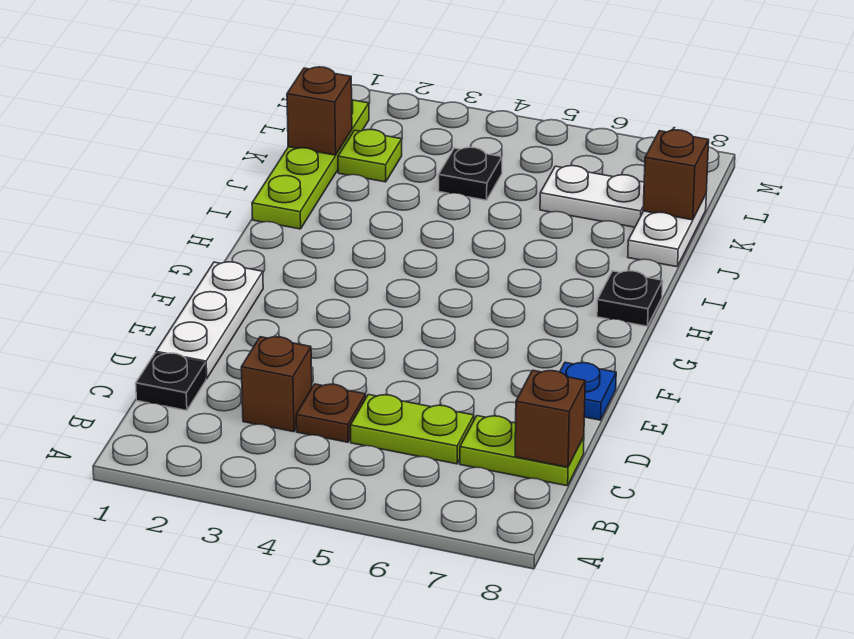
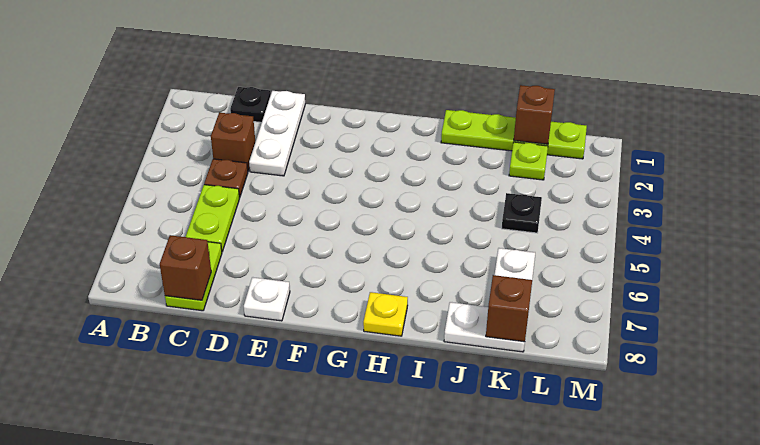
white 1x3 plate [156,262,263,379] -> white 1x3 plate turned to [249,91,305,176]
blue 1x1 plate [560,362,616,420] -> white 1x1 plate [244,277,290,321]
black 1x1 plate [597,271,663,326] -> yellow 1x1 plate [363,292,408,336]

